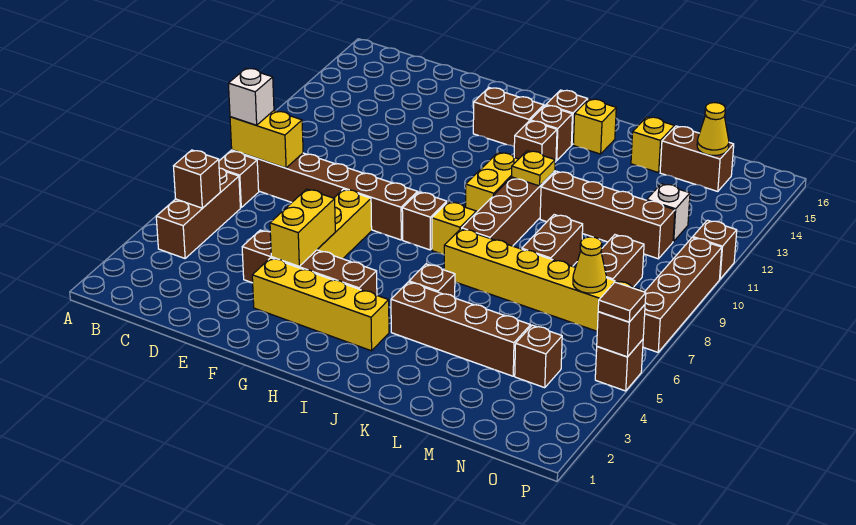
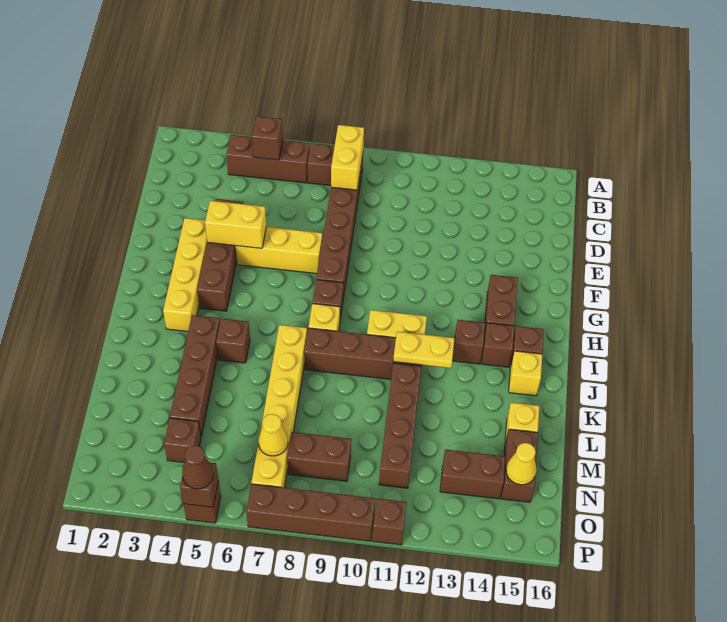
white 1x1 brick [228,68,274,125] -> none
yellow 1x1 plate [512,151,555,186] -> yellow 1x2 plate [393,332,455,368]
brown 1x2 brick [522,215,583,266] -> brown 1x2 brick moved to [440,449,505,499]
white 1x1 brick [647,184,690,241] -> none
brown 1x1 tile [598,282,646,322] -> brown 1x1 cone [182,446,213,489]

